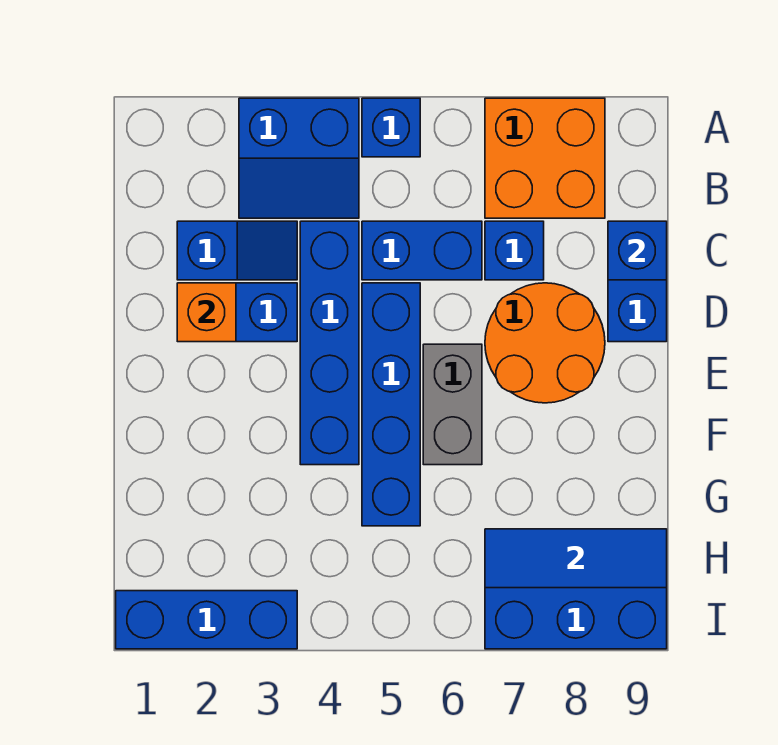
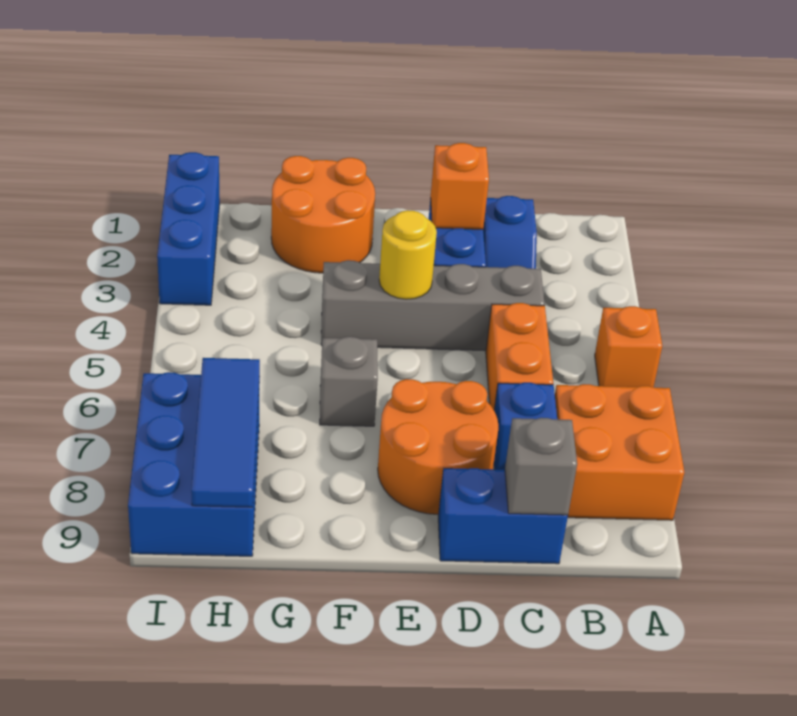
blue 2x2 slope [239,98,359,218] -> none
blue 1x1 brick [362,98,420,157] -> orange 1x1 brick [595,306,662,387]
blue 1x4 brick [300,221,359,465] -> grey 1x4 brick [321,260,545,351]
blue 1x2 brick [362,221,482,280] -> orange 1x2 brick [486,303,553,410]
blue 1x1 brick [608,221,667,280] -> grey 1x1 brick [505,418,577,515]
blue 1x4 brick [362,283,420,526] -> none
none -> yellow 1x1 round brick [379,210,437,299]
grey 1x2 brick [423,344,482,465] -> grey 1x1 brick [320,337,378,426]
none -> orange 2x2 round brick [271,156,375,273]

